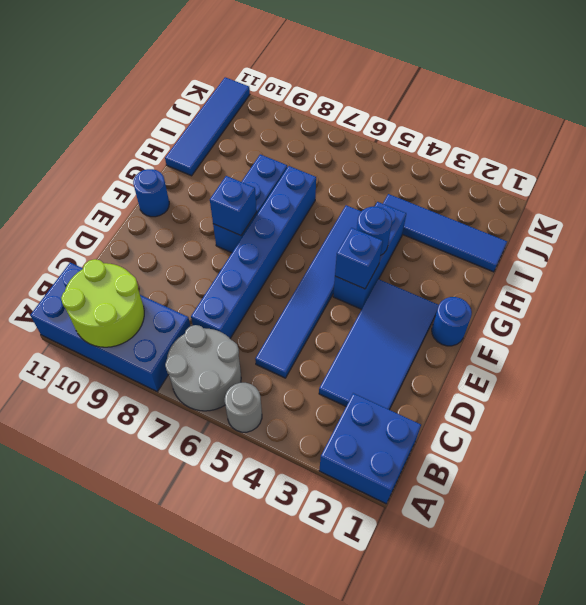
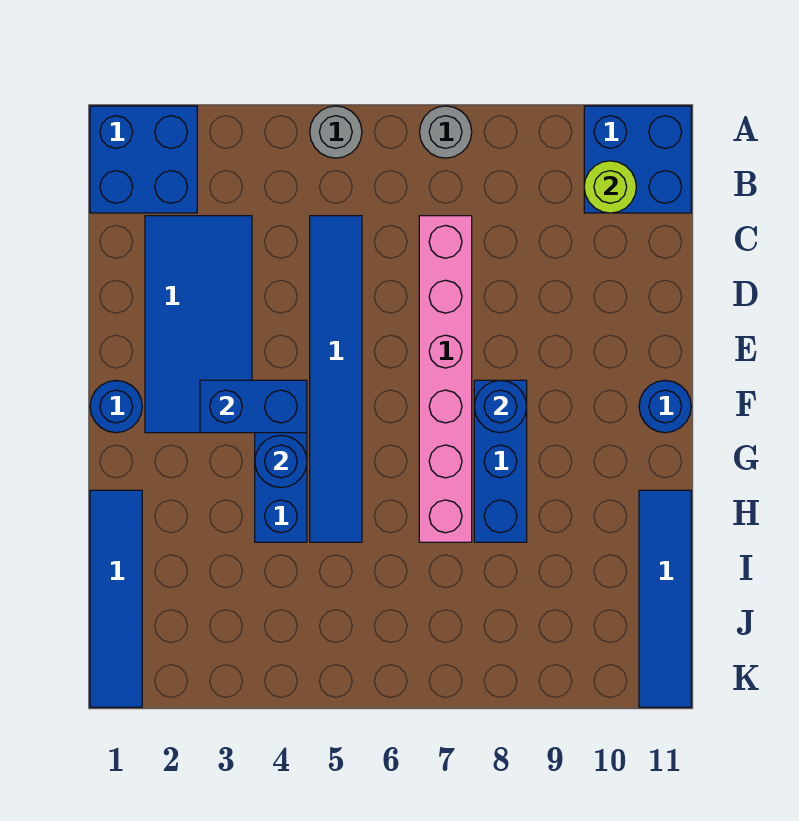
grey 2x2 round brick [165,325,241,411] -> grey 1x1 round brick [420,106,472,158]
blue 2x4 brick [30,263,190,392] -> blue 2x2 brick [584,106,691,213]
lime 2x2 round brick [61,259,144,347] -> lime 1x1 round brick [584,161,636,213]
blue 1x6 brick [191,166,316,338] -> pink 1x6 brick [419,216,472,542]
blue 1x1 brick [335,228,383,289] -> blue 1x2 brick [200,380,307,433]
blue 1x1 brick [210,176,257,236] -> blue 1x1 round brick [474,380,527,433]
blue 1x4 tile [383,194,507,272] -> blue 1x4 tile turned to [90,490,142,707]

